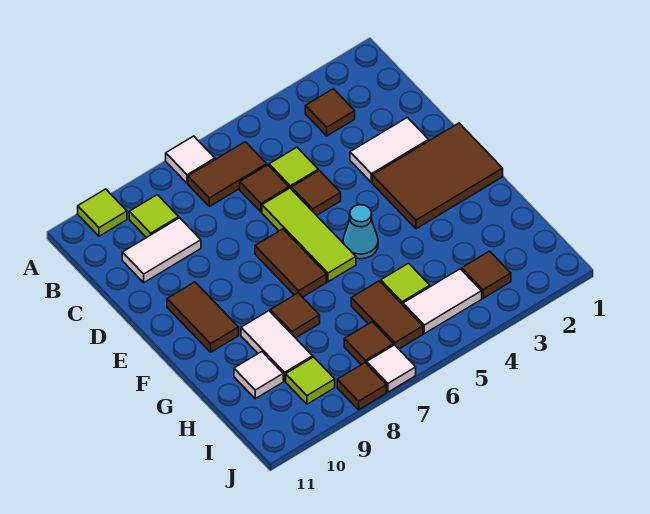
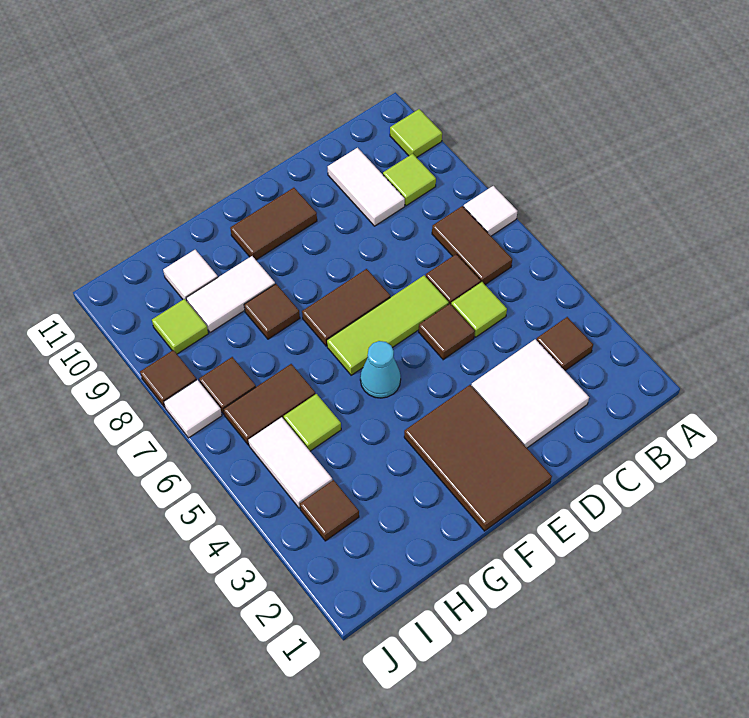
white 1x2 tile [350,117,429,182] -> white 2x2 tile [471,339,589,448]

